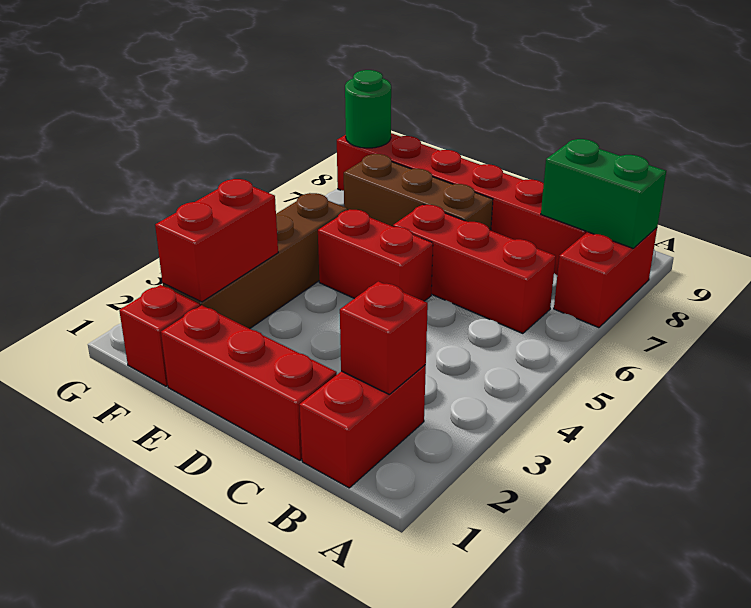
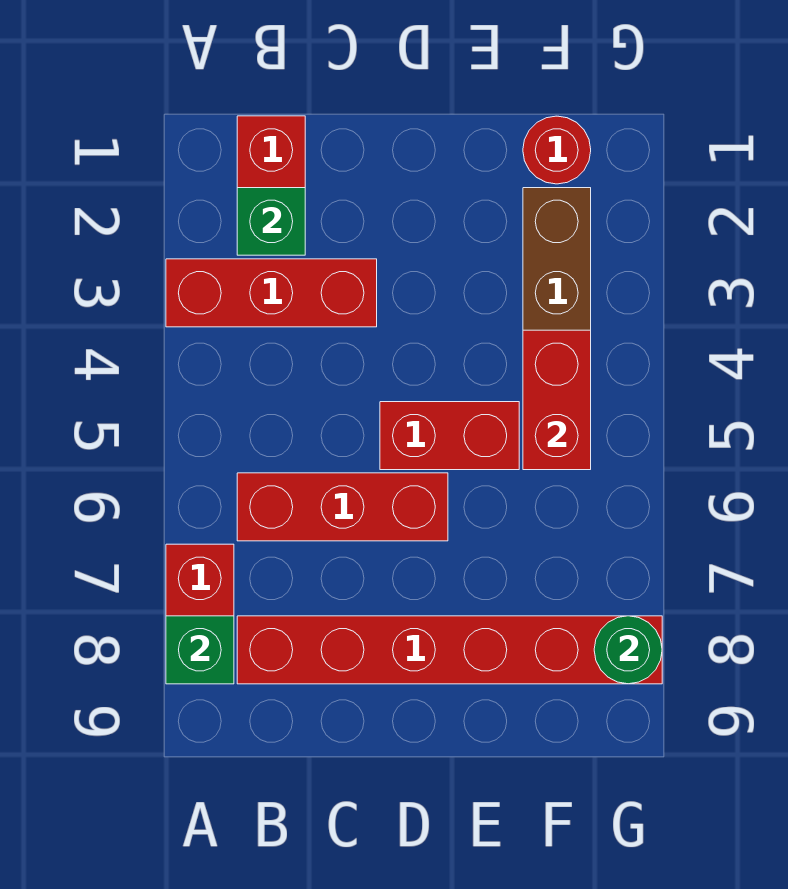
green 1x2 brick [541,139,666,248] -> green 1x1 brick [166,616,234,684]
red 1x1 brick [340,281,428,394] -> green 1x1 brick [237,188,305,255]
red 1x3 brick [161,305,337,460] -> red 1x3 brick moved to [166,259,377,327]
brown 1x3 brick [344,154,493,230] -> none
red 1x1 brick [119,285,200,386] -> red 1x1 round brick [523,116,591,184]
red 1x2 brick [155,179,278,302] -> red 1x2 brick moved to [523,330,591,470]

